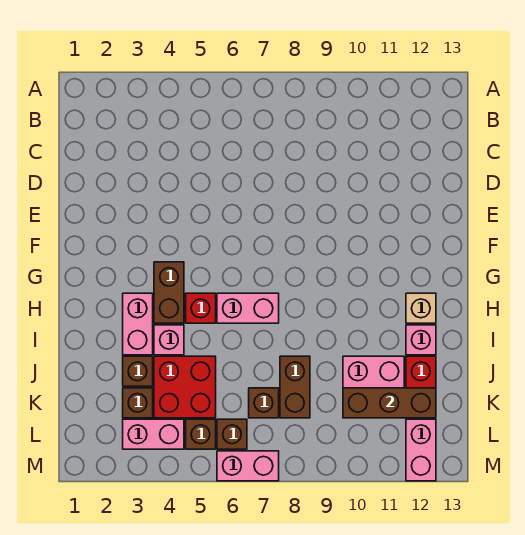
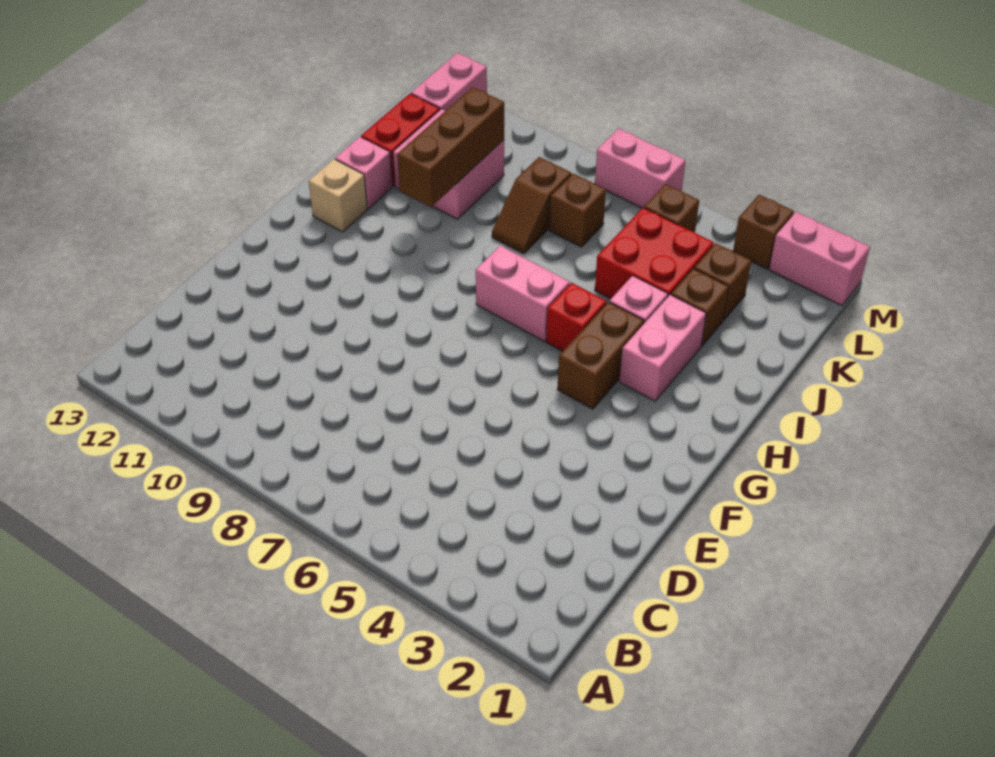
brown 1x2 brick [280,356,310,418] -> brown 1x2 slope [492,157,571,254]
brown 1x3 brick [343,388,436,418] -> brown 1x3 brick turned to [397,87,504,207]
pink 1x2 brick [123,419,184,449] -> pink 1x2 brick moved to [769,212,870,306]
brown 1x1 brick [217,419,247,449] -> brown 1x1 brick moved to [733,195,794,269]

